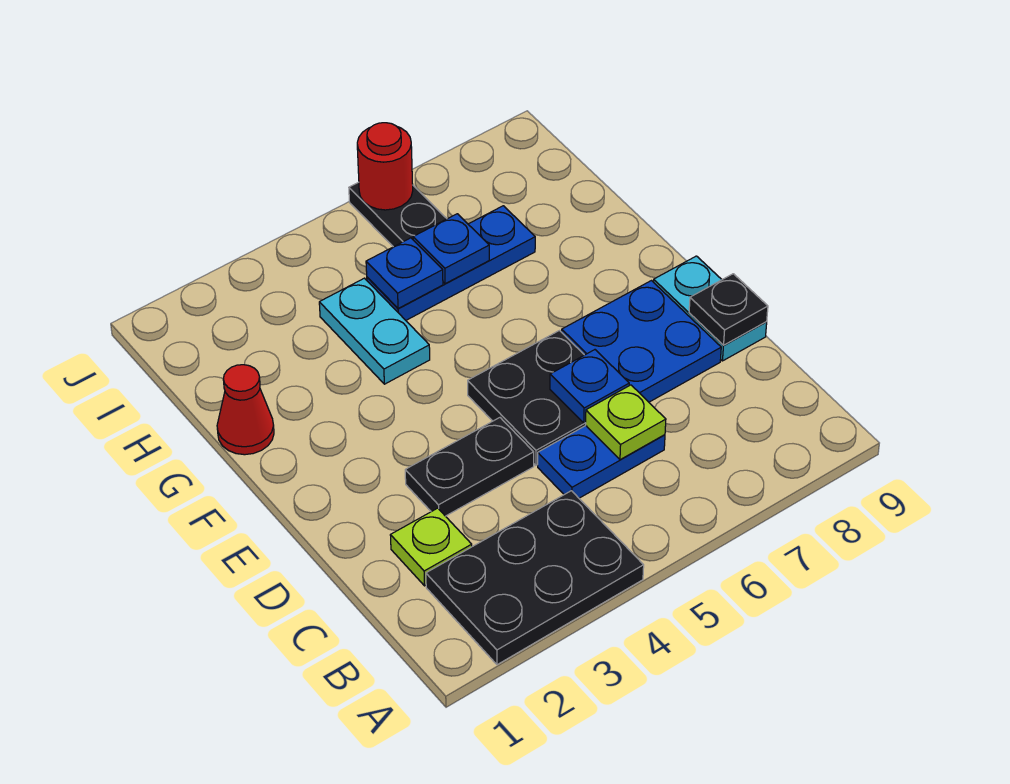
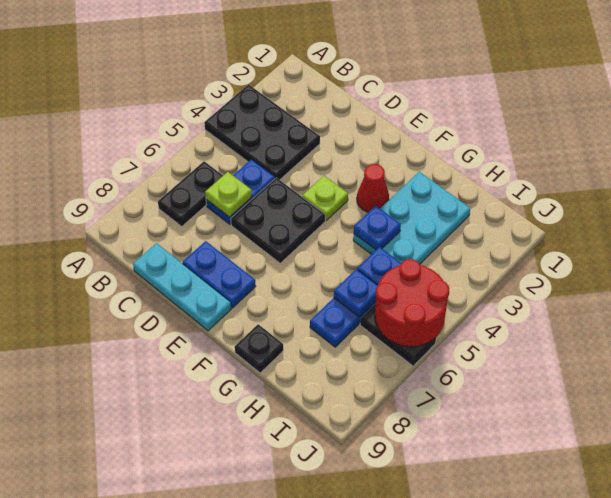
black 2x3 plate [426,491,644,665] -> black 2x3 plate turned to [204,85,320,180]
lime 1x1 plate [390,508,472,586] -> lime 1x1 plate moved to [302,176,348,220]
black 1x2 plate [405,418,534,516] -> black 1x2 plate moved to [158,161,223,226]
blue 1x1 plate [550,350,629,423] -> blue 1x1 plate moved to [354,206,401,250]
blue 2x2 plate [562,281,721,402] -> blue 1x2 plate [183,241,256,308]
cyan 1x2 plate [654,256,767,361] -> cyan 1x3 plate [133,243,231,331]
black 1x1 plate [689,274,768,345] -> black 1x1 plate moved to [235,324,283,373]
red 1x1 cone [217,365,274,455] -> red 1x1 cone moved to [357,164,389,212]
cyan 1x2 plate [319,278,430,384] -> cyan 2x3 plate [353,172,470,264]
red 1x1 round brick [357,123,413,210] -> red 2x2 round brick [375,259,449,347]

